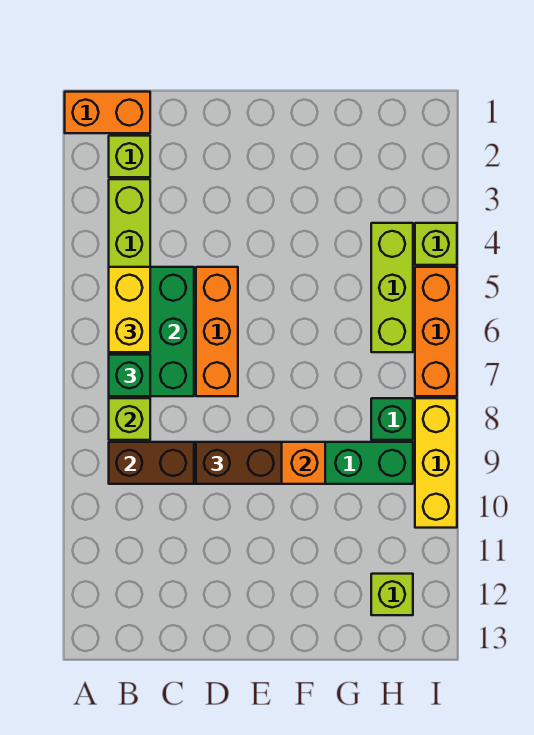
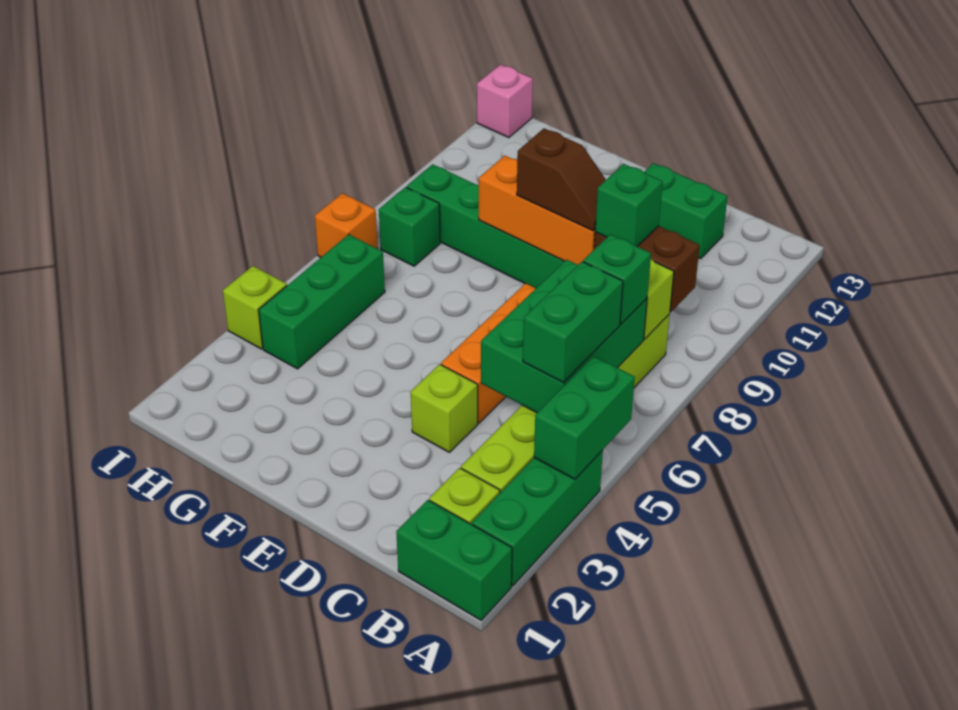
orange 1x2 brick [65,92,150,133] -> green 1x2 brick [396,500,512,620]
none -> green 1x3 brick [472,450,603,586]
none -> green 1x2 brick [534,356,635,479]
yellow 1x2 brick [109,267,150,352] -> green 1x2 brick [523,262,623,382]
none -> green 1x1 brick [595,164,663,246]
none -> green 1x2 brick [644,163,728,259]
brown 1x2 brick [196,442,282,484] -> brown 1x2 slope [517,128,606,231]
lime 1x3 brick [371,223,413,352] -> green 1x3 brick [259,234,385,369]
lime 1x1 brick [371,574,413,615] -> lime 1x1 brick moved to [411,364,478,452]
orange 1x3 brick [415,267,457,396] -> orange 1x1 brick [315,193,378,257]
yellow 1x3 brick [415,398,457,528] -> none
none -> pink 1x1 brick [477,65,533,138]

